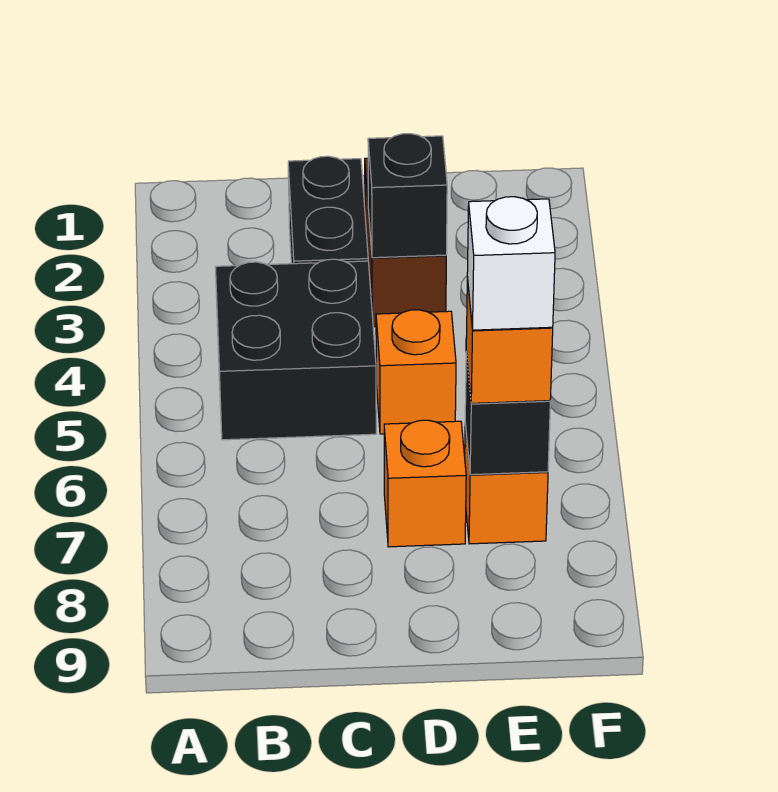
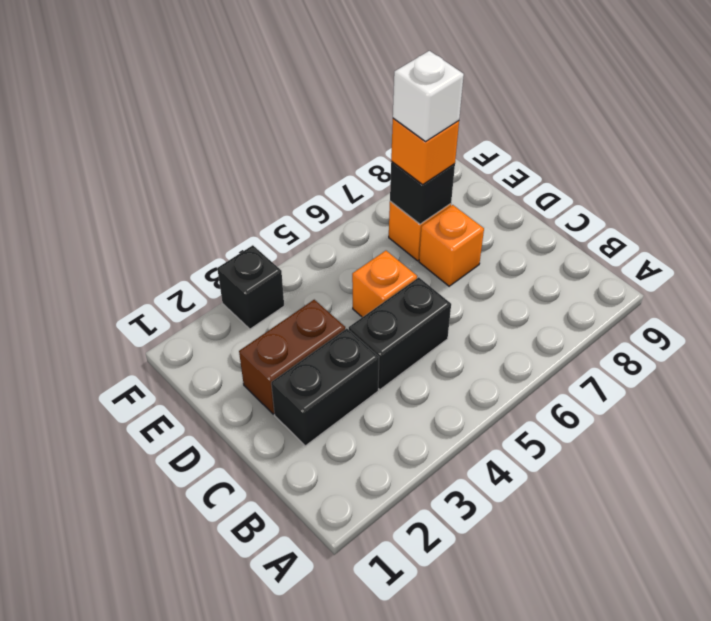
black 2x2 brick [216,259,376,440] -> black 1x2 brick [349,277,451,389]
black 1x1 brick [368,134,447,258] -> black 1x1 brick moved to [217,245,284,329]

